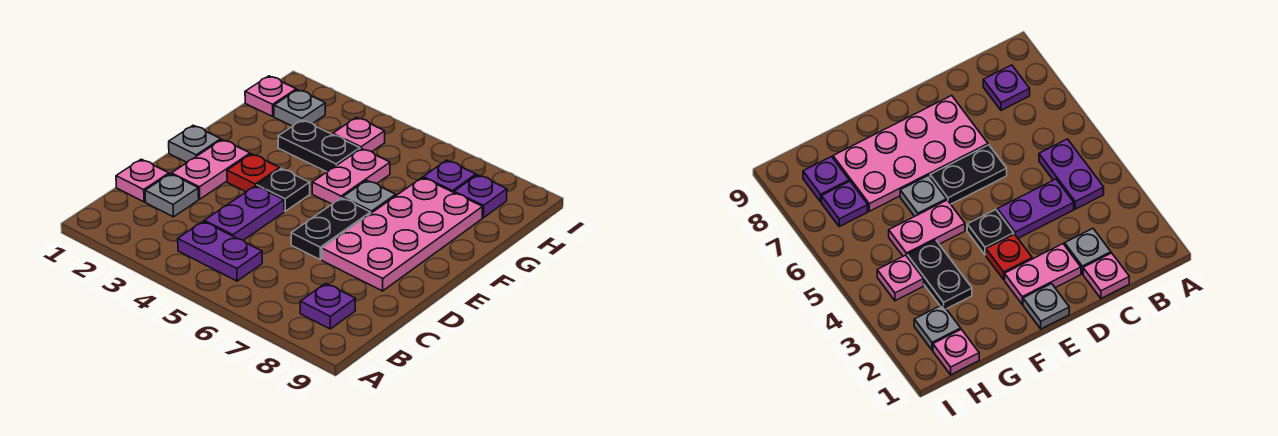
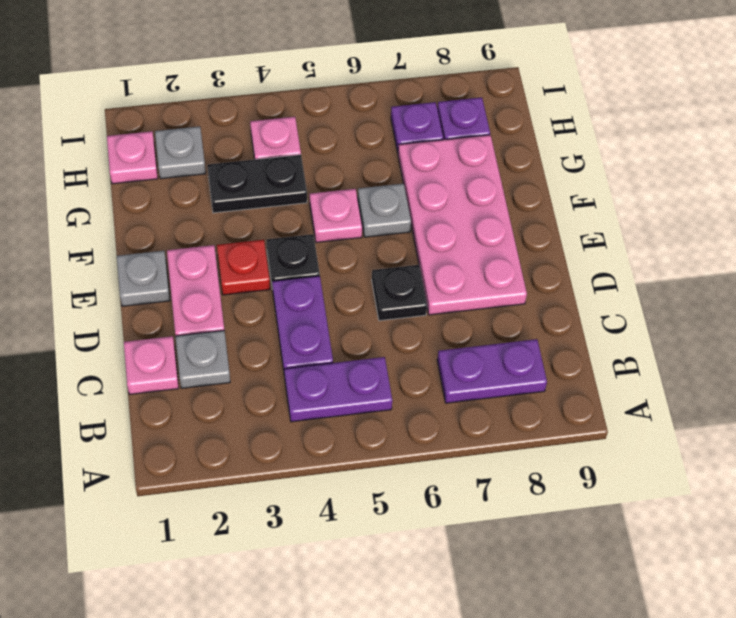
purple 1x1 plate [300,283,356,329] -> purple 1x2 plate [437,339,547,403]
black 1x2 plate [291,198,371,260] -> black 1x1 plate [372,265,427,321]
pink 1x2 plate [312,148,390,204] -> pink 1x1 plate [310,189,362,243]

